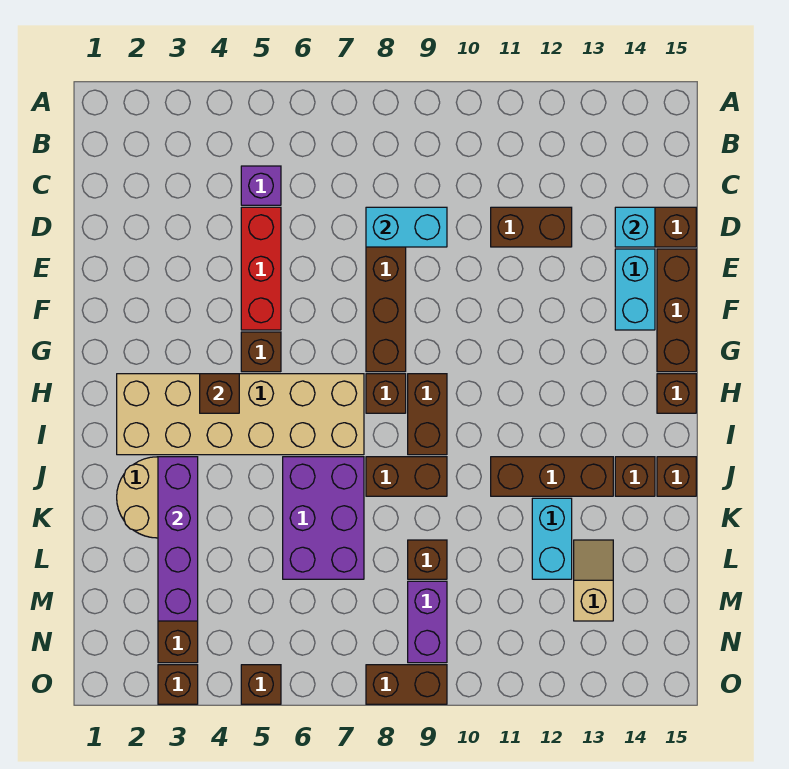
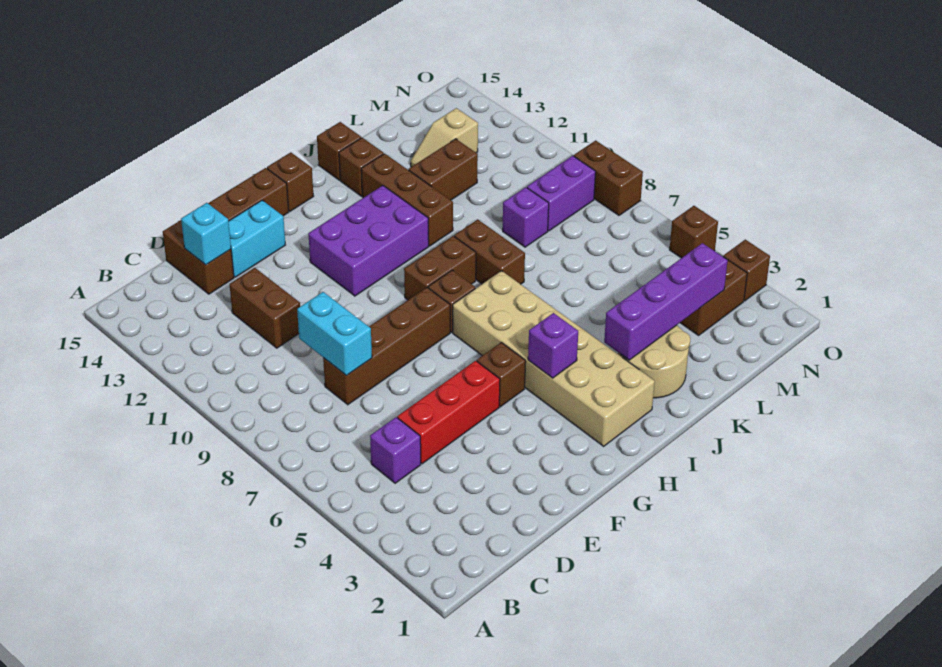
brown 1x1 brick [200,374,239,413] -> purple 1x1 brick [528,313,578,378]
purple 2x3 brick [283,457,364,579] -> purple 2x3 brick moved to [308,186,429,296]
cyan 1x2 brick [532,498,572,579] -> brown 1x2 brick [409,139,478,200]
brown 1x1 brick [408,540,447,579] -> purple 1x1 brick [503,187,549,247]

